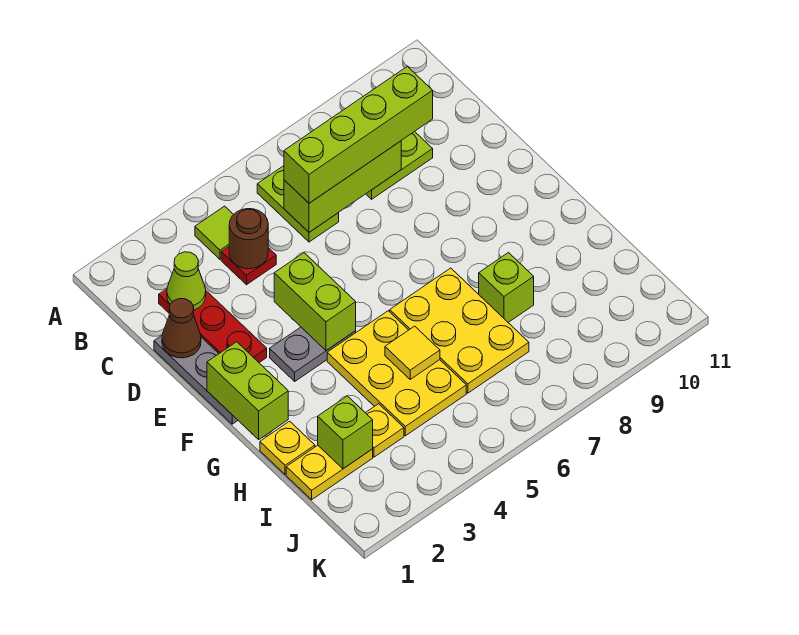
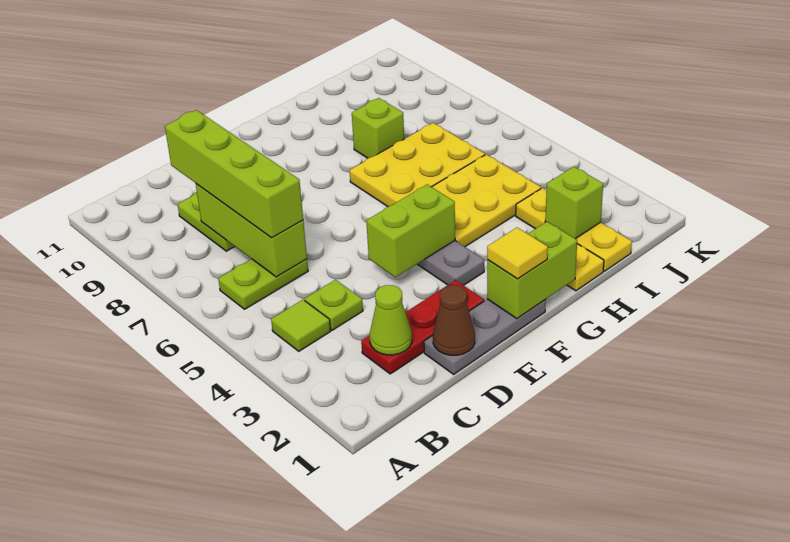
red 1x1 plate [221,247,276,285] -> lime 1x1 plate [305,280,363,330]
brown 1x1 round brick [229,209,268,269] -> none
yellow 1x1 tile [385,326,440,379] -> yellow 1x1 tile moved to [487,228,548,279]

